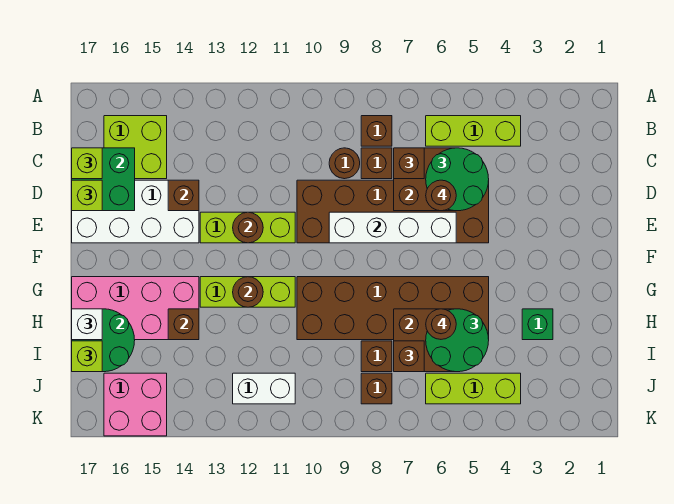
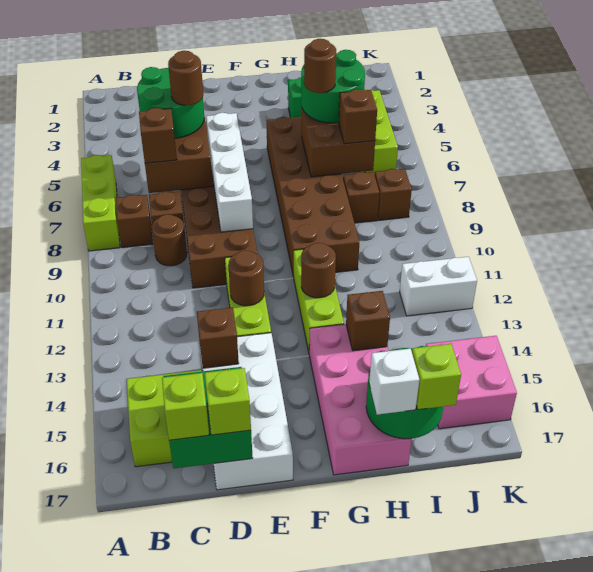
lime 1x3 brick [426,116,521,146] -> lime 1x3 brick moved to [81,155,120,251]
white 1x2 brick [233,373,295,404] -> white 1x2 brick turned to [400,257,477,316]

